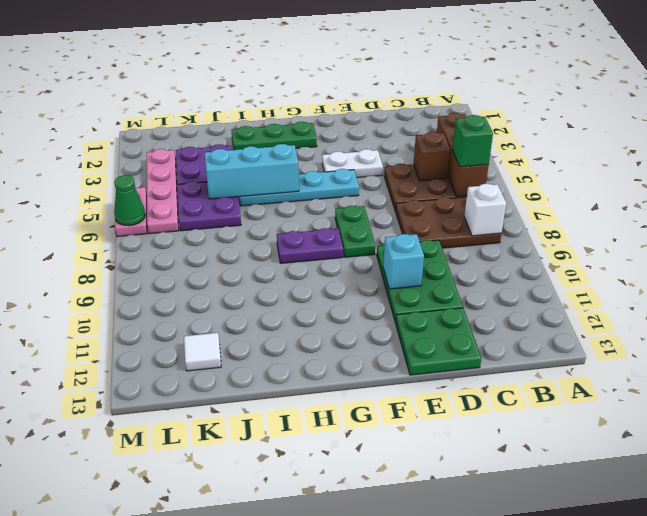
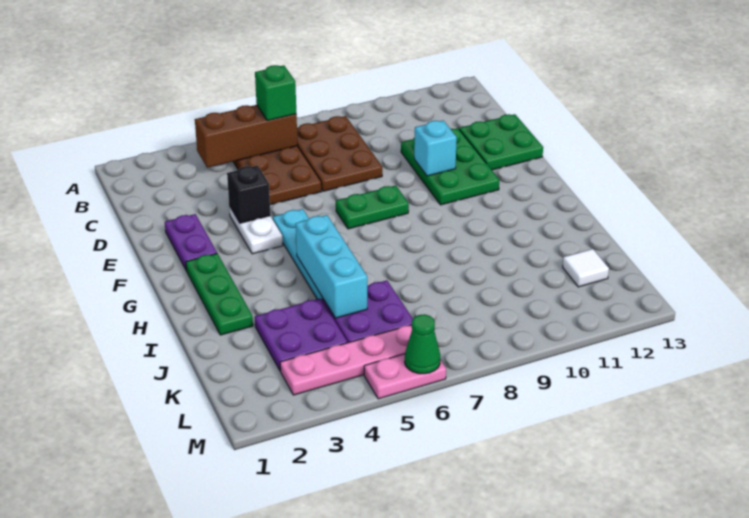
white 1x1 brick [464,184,506,236] -> none
brown 1x1 brick [414,132,451,181] -> none
green 2x3 plate [377,240,463,323] -> green 2x3 plate turned to [401,128,499,205]
none -> black 1x1 brick [227,166,270,223]
purple 1x2 plate [277,228,343,263] -> purple 1x2 plate moved to [165,214,217,271]

